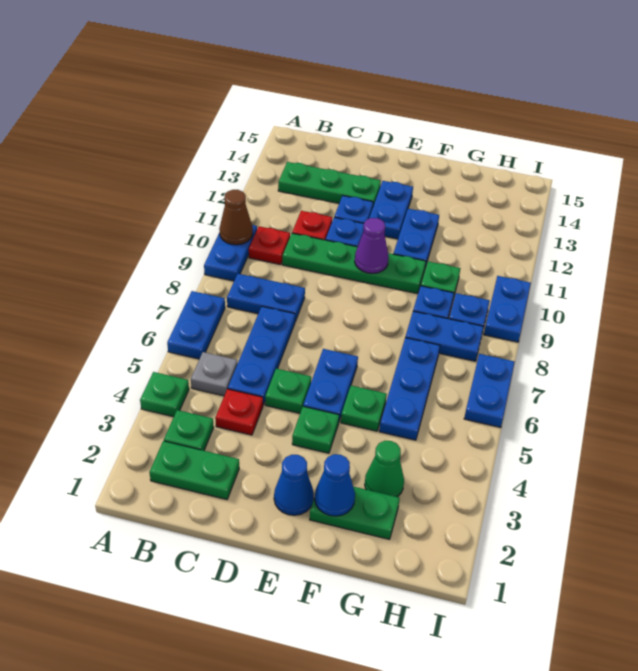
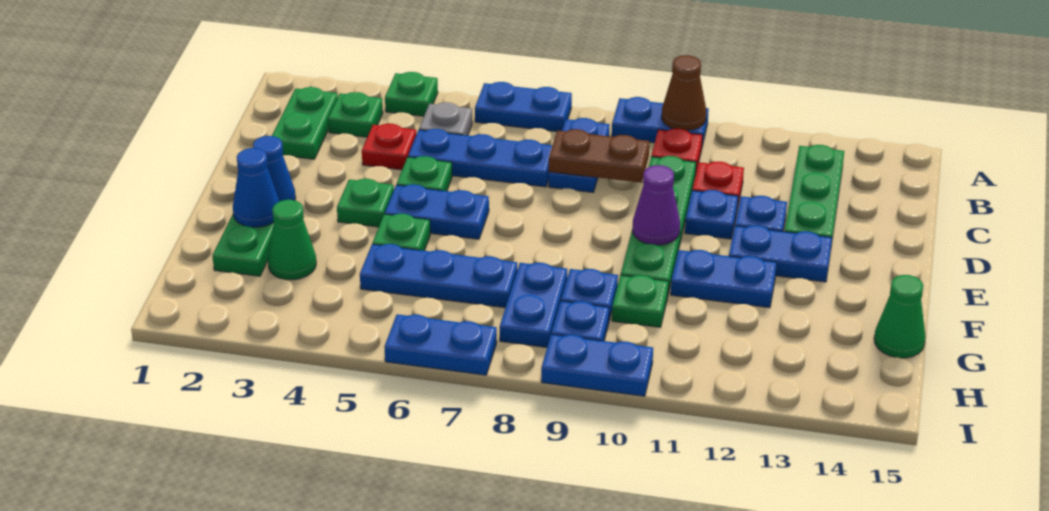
none -> brown 1x2 plate [549,129,649,183]
none -> green 1x1 cone [874,275,926,358]

